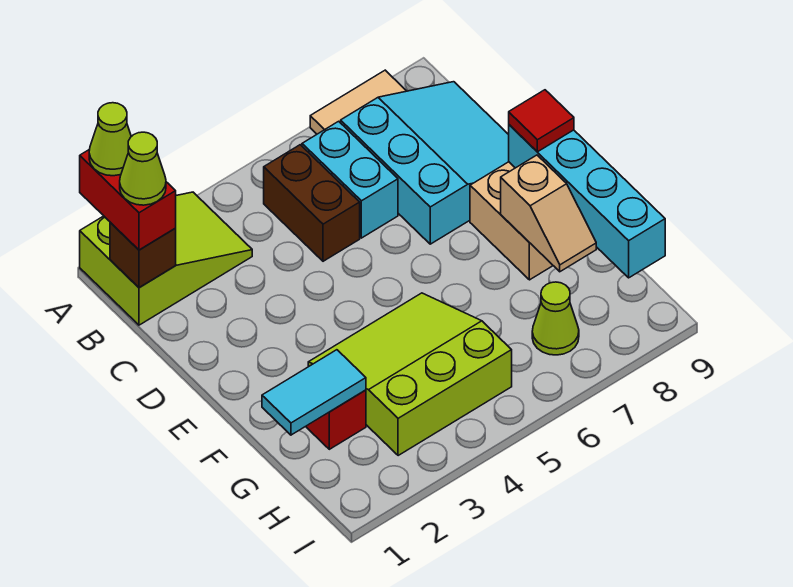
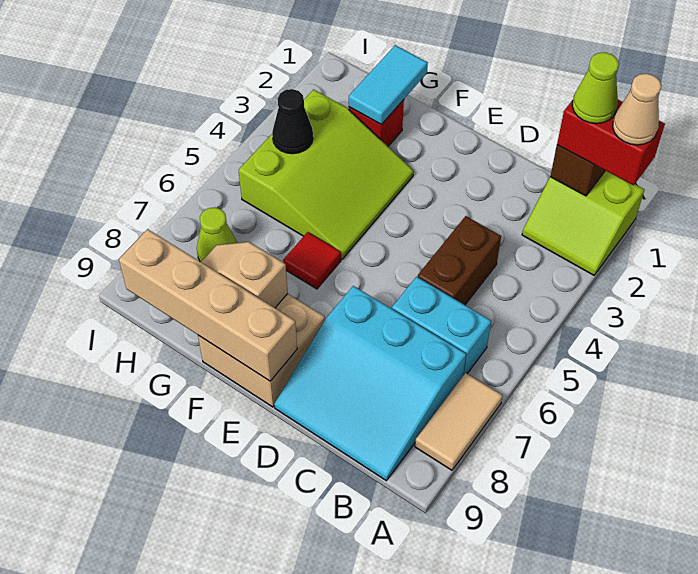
lime 2x3 slope [80,192,252,325] -> lime 2x2 slope [522,171,645,275]
lime 1x1 cone [89,103,131,176] -> tan 1x1 cone [613,74,661,145]
brown 1x2 brick [264,145,360,261] -> brown 1x2 brick turned to [418,216,501,305]
cyan 1x4 brick [509,125,665,278] -> tan 1x4 brick [119,229,297,381]
red 1x1 tile [509,90,574,152] -> red 1x1 tile moved to [283,232,341,289]
none -> black 1x1 cone [272,89,313,154]

